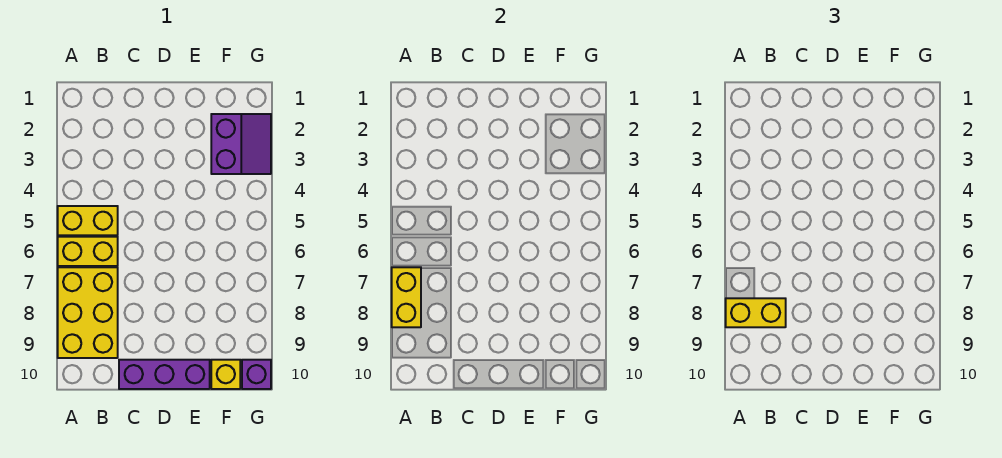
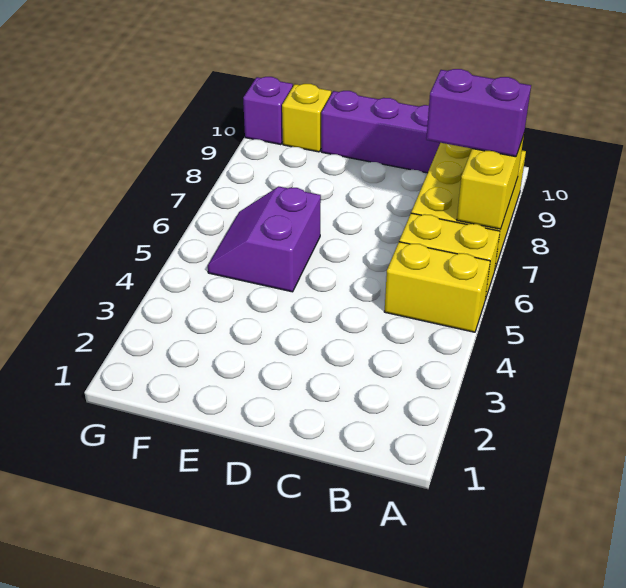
yellow 1x2 brick [726,298,786,327] -> purple 1x2 brick [426,69,531,157]
purple 2x2 slope [211,114,271,174] -> purple 2x2 slope moved to [208,187,321,292]

